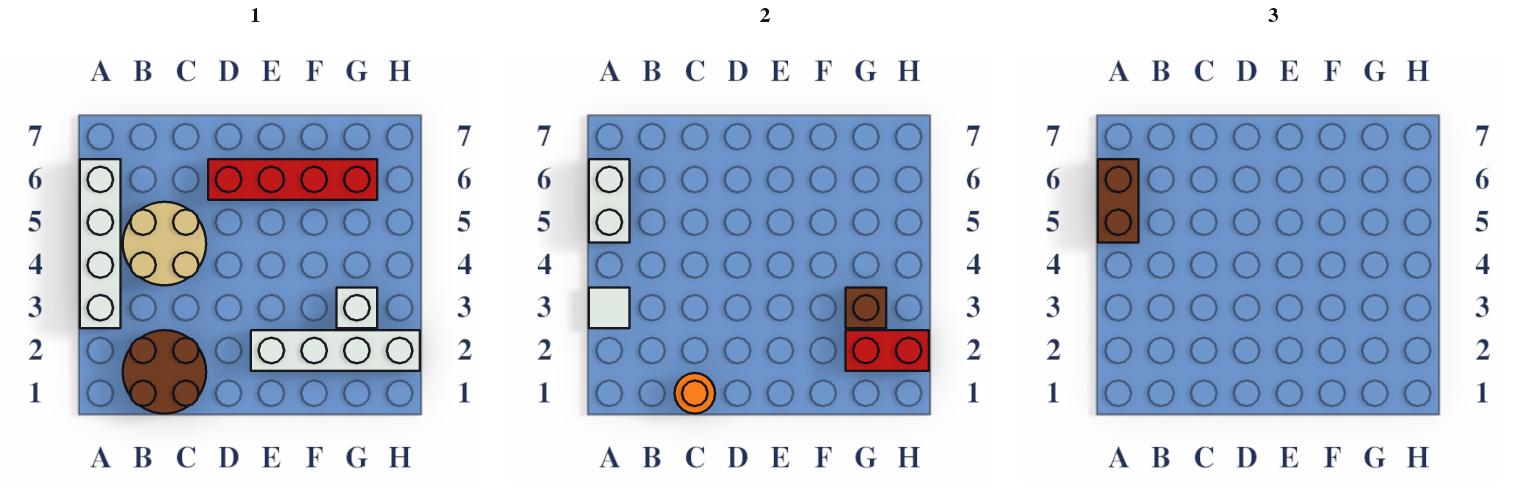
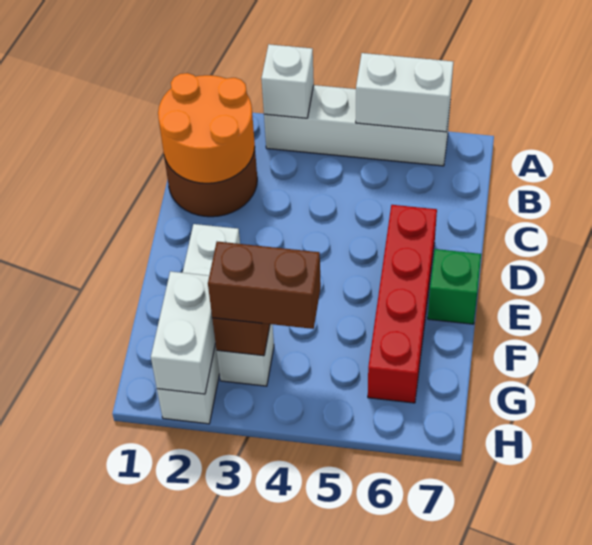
white 1x1 tile [589,288,630,328] -> white 1x1 brick [261,44,314,118]
brown 1x2 brick [1098,159,1139,243] -> brown 1x2 brick moved to [208,242,321,329]
tan 2x2 round brick [123,202,206,285] -> none
orange 1x1 round brick [675,373,715,414] -> orange 2x2 round brick [158,73,255,183]
none -> green 1x1 brick [428,249,481,324]
red 1x2 brick [846,330,929,371] -> white 1x2 brick [151,271,215,394]

